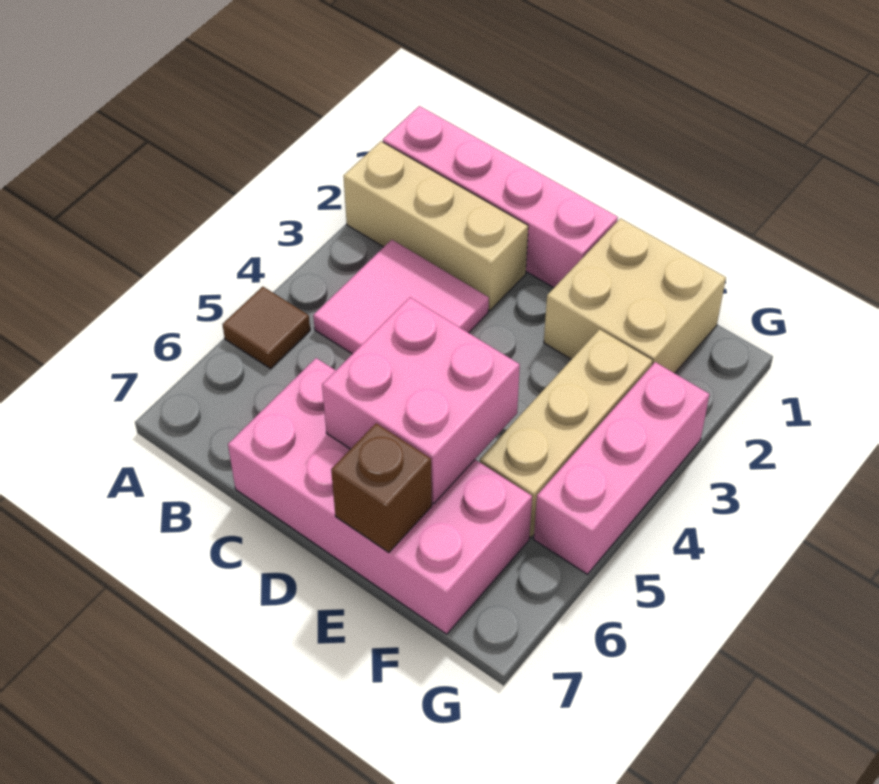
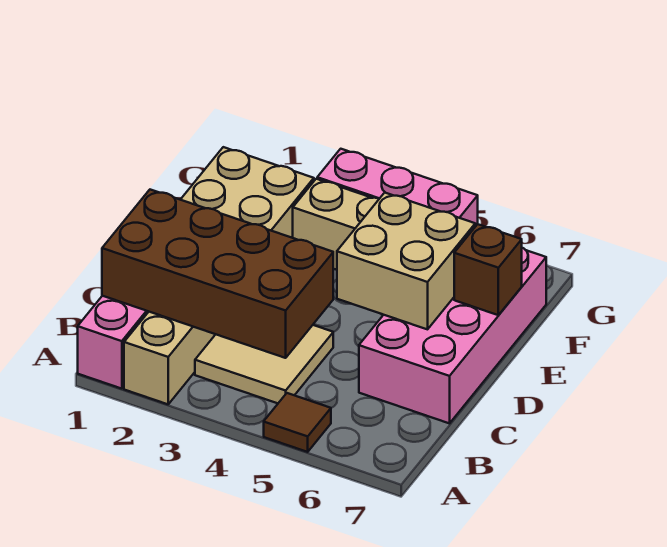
none -> brown 2x4 brick [102,190,333,358]
pink 2x2 tile [313,240,489,354] -> tan 2x2 tile [195,325,333,403]
pink 2x2 brick [322,298,520,504] -> tan 2x2 brick [337,193,475,329]

